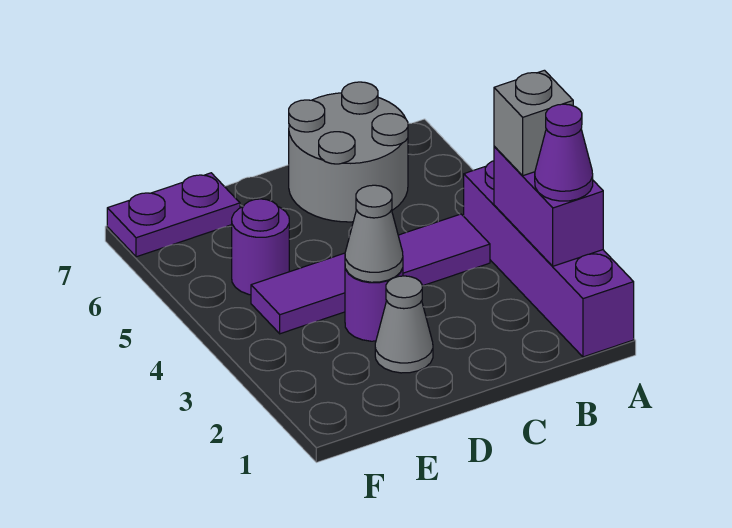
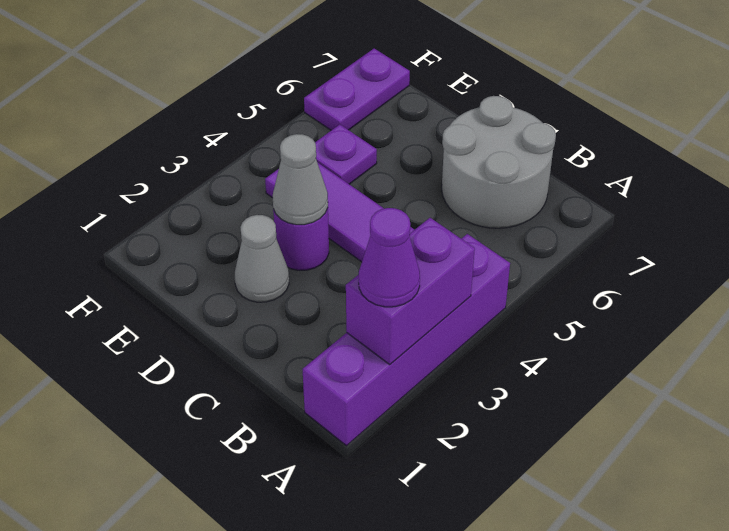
grey 1x1 brick [494,70,573,176] -> none
purple 1x1 round brick [232,199,289,295] -> purple 1x1 plate [315,124,377,184]
purple 1x2 plate [107,173,240,257] -> purple 1x2 plate turned to [304,48,410,130]

